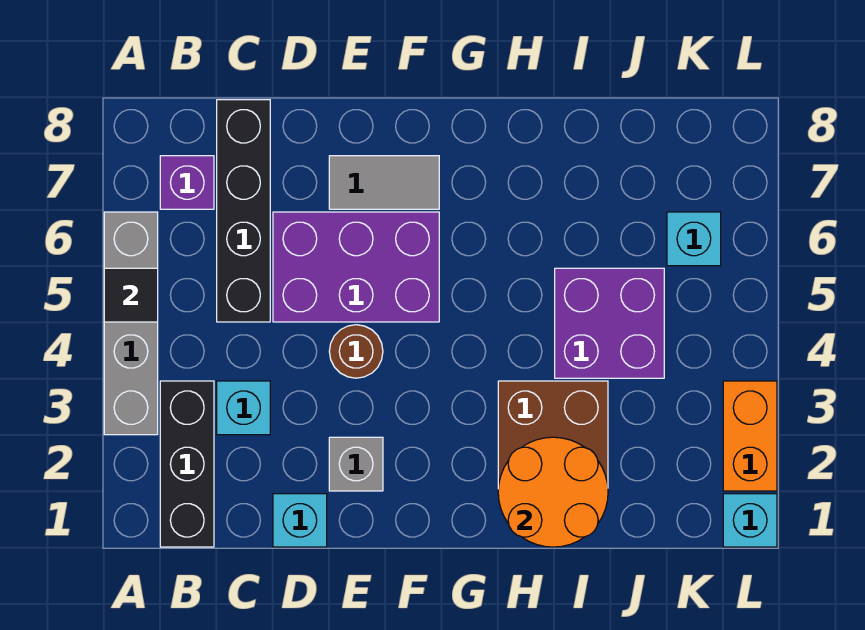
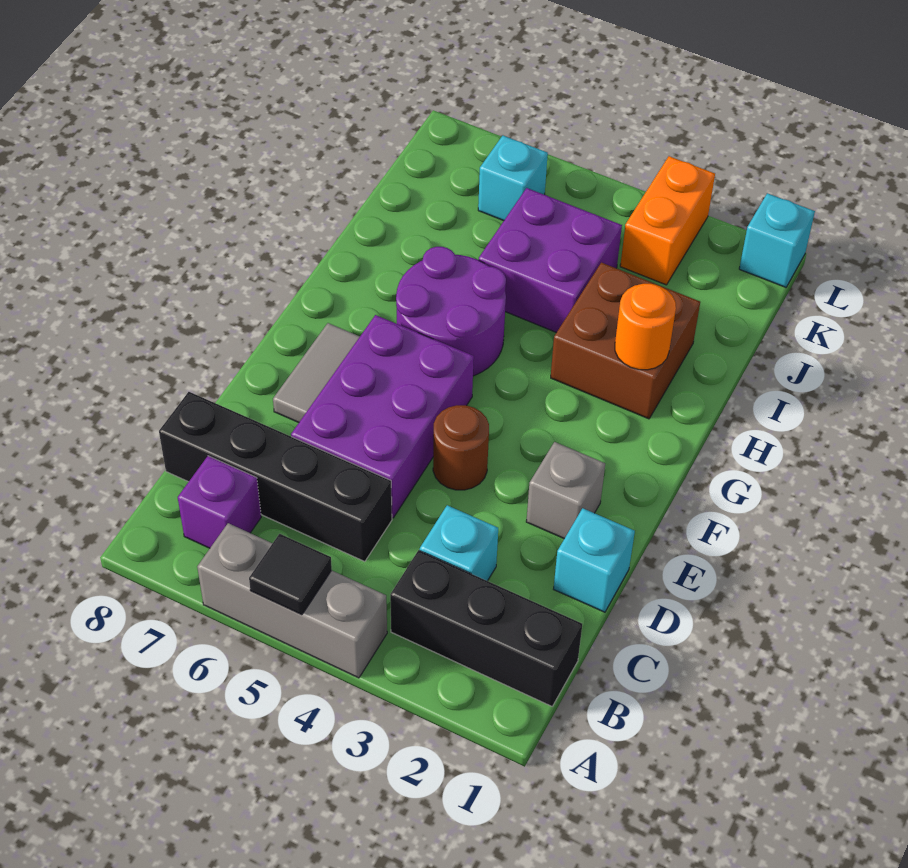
grey 1x4 brick [104,212,158,435] -> grey 1x3 brick [197,523,387,678]
none -> purple 2x2 round brick [396,247,506,376]
orange 2x2 round brick [498,437,608,547] -> orange 1x1 round brick [615,284,676,370]
orange 1x2 brick [723,381,777,491] -> orange 1x2 brick turned to [620,156,715,285]

